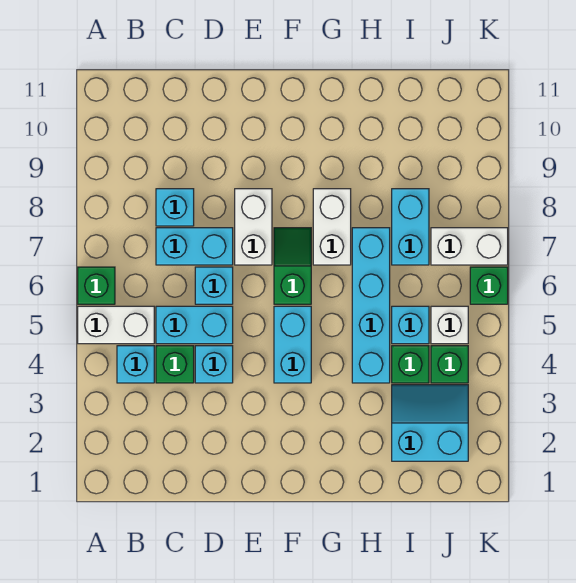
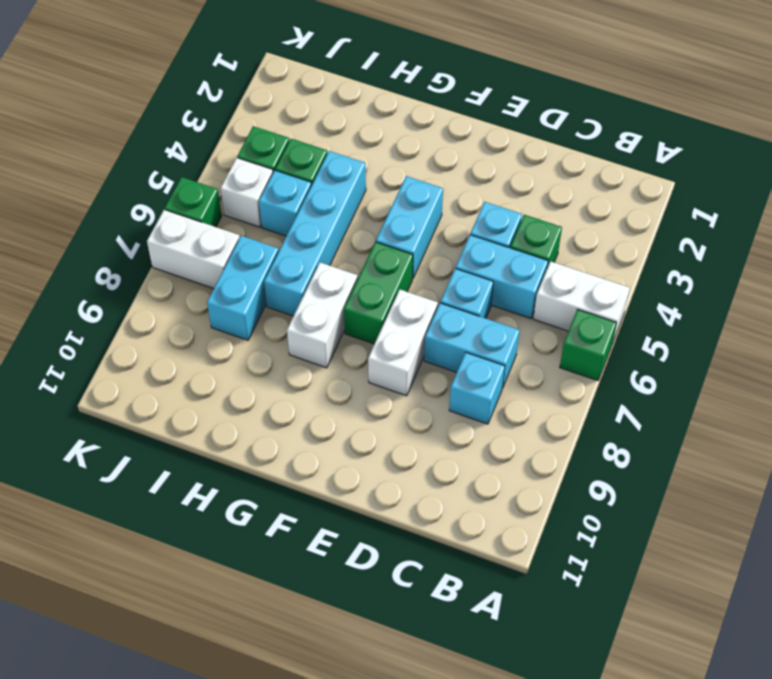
cyan 1x1 brick [117,346,154,383] -> none
green 1x2 slope [274,228,311,304] -> green 1x2 brick [344,242,413,344]
cyan 2x2 slope [392,385,468,461] -> none

